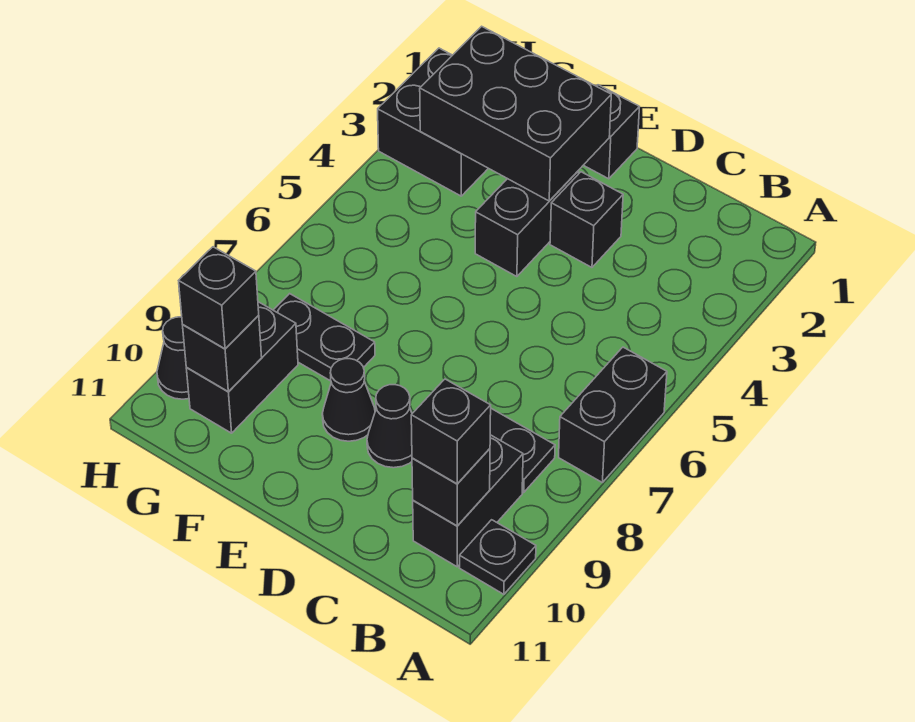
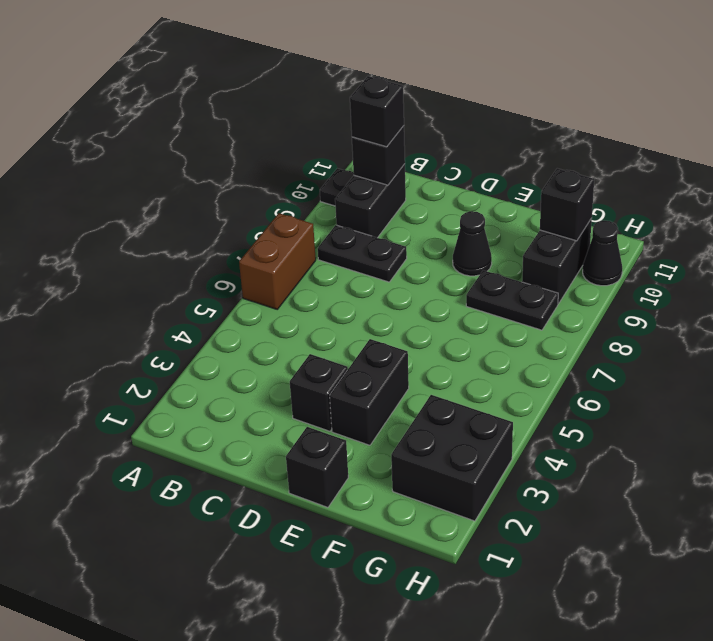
black 1x2 brick [559,347,667,482] -> brown 1x2 brick [239,213,316,309]
black 1x1 cone [367,385,412,468] -> none
black 2x3 brick [420,26,611,201] -> none
black 1x1 brick [179,247,259,349] -> none

